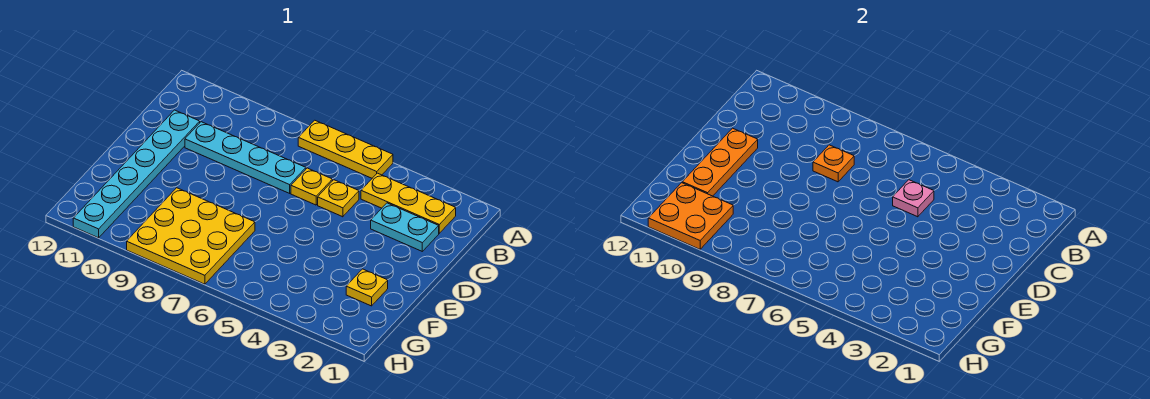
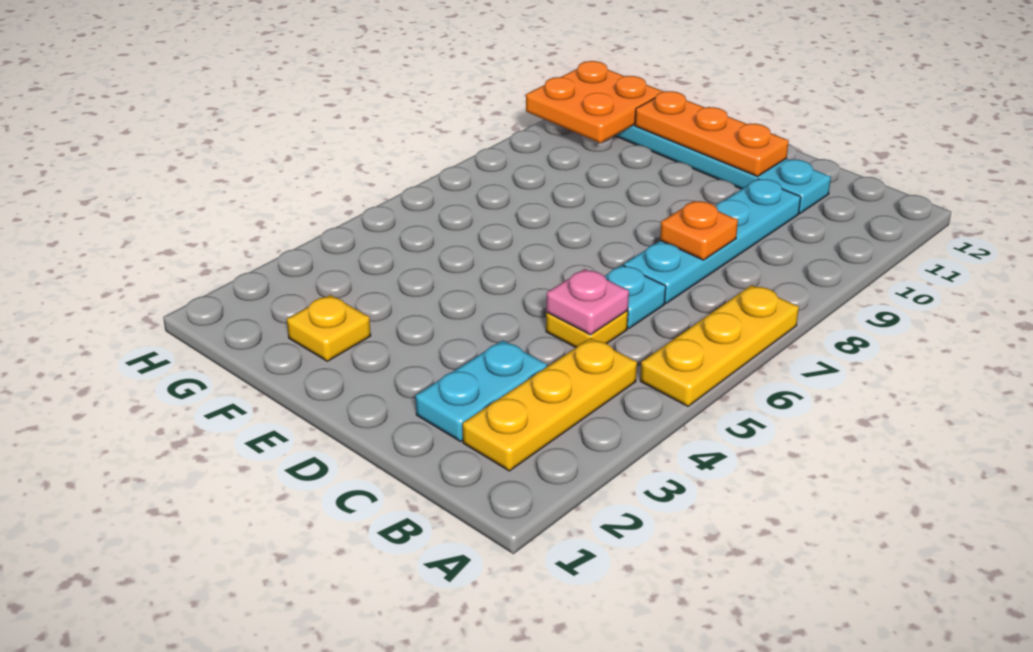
yellow 1x1 plate [291,168,332,205] -> cyan 1x1 plate [605,265,666,328]
yellow 3x3 plate [127,188,255,284] -> none

